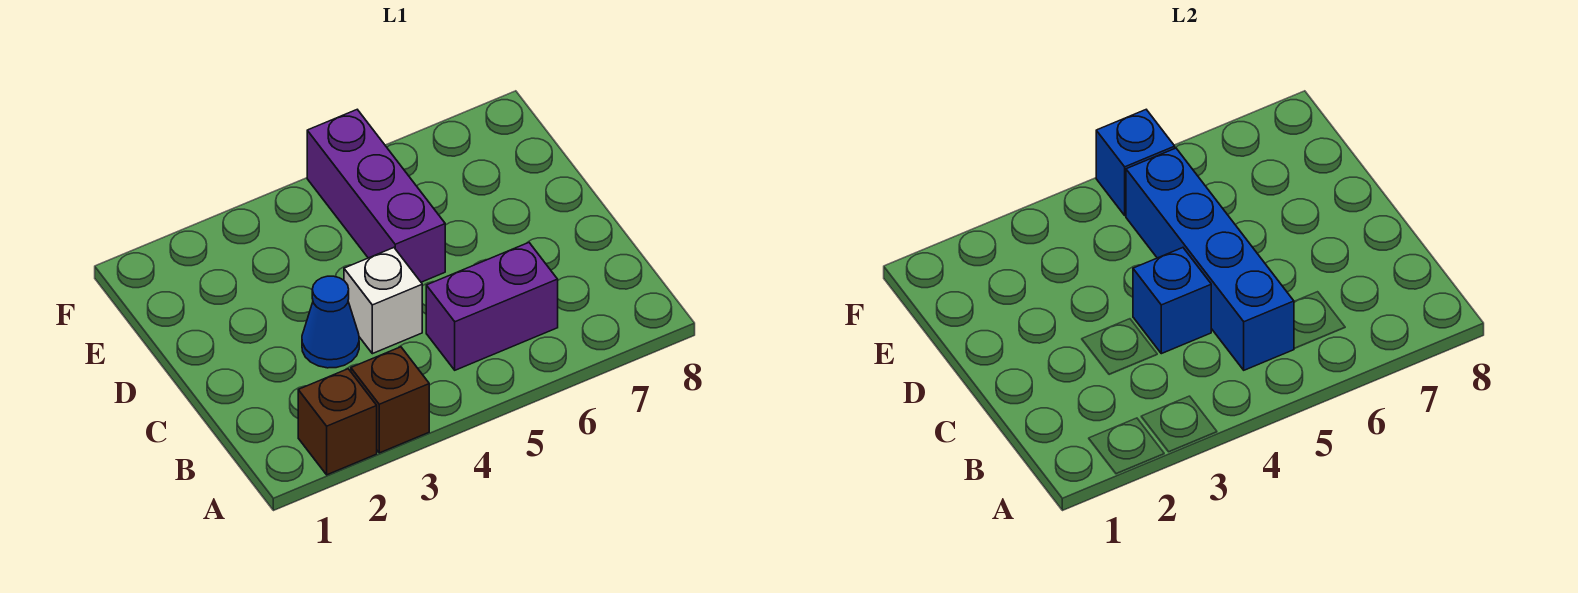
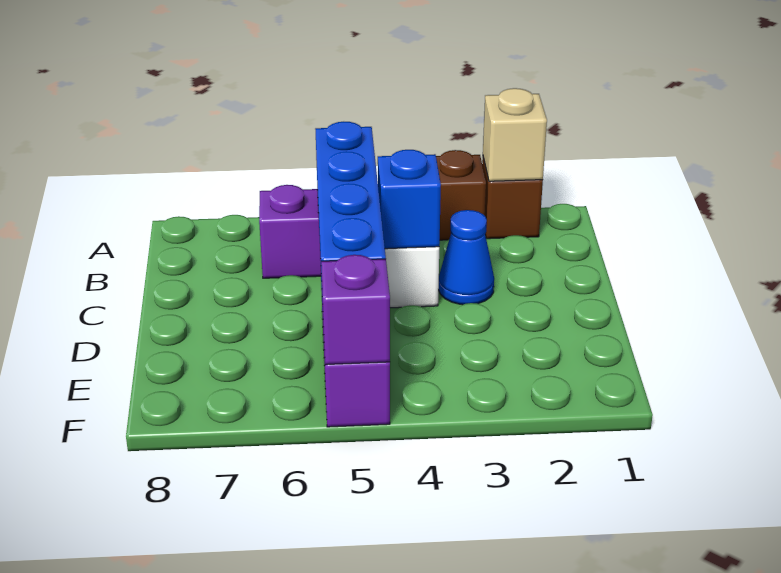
none -> tan 1x1 brick [483,88,547,181]
blue 1x1 brick [1096,110,1175,215] -> purple 1x1 brick [321,255,390,365]

